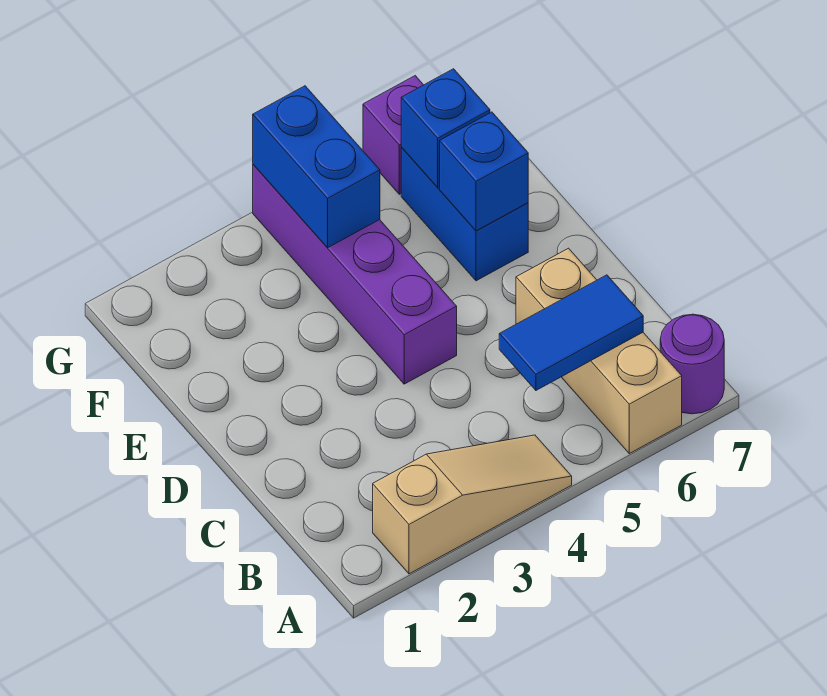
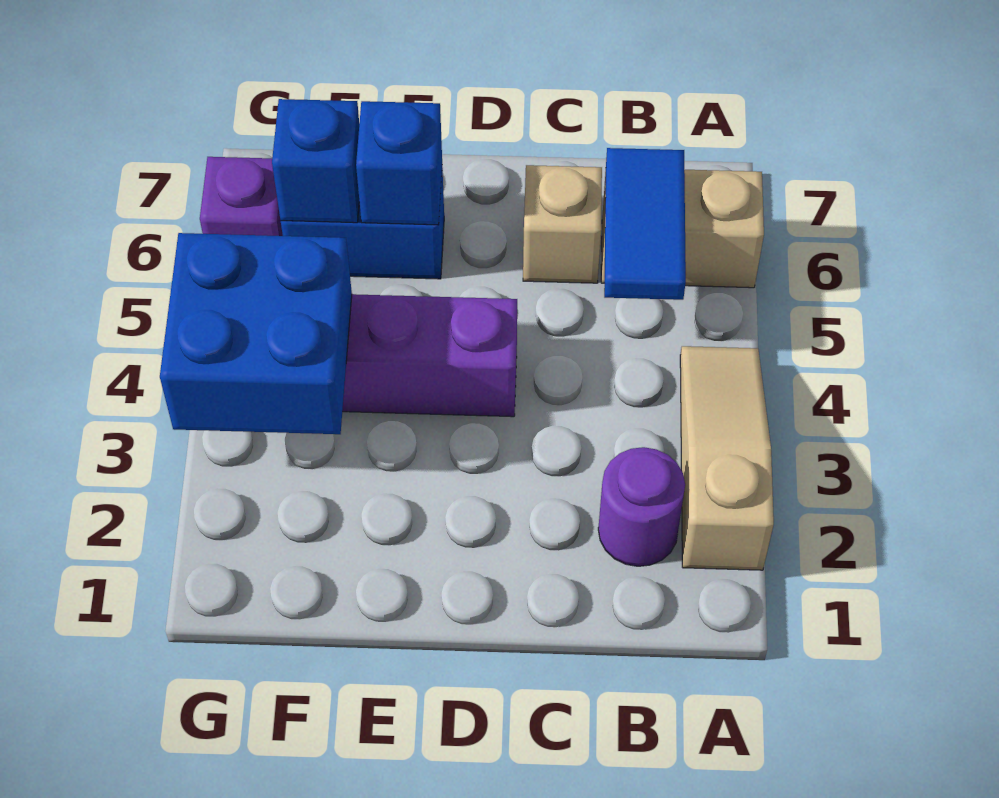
purple 1x1 round brick [660,314,724,414] -> purple 1x1 round brick moved to [598,447,685,566]
blue 1x2 brick [253,86,380,248] -> blue 2x2 brick [160,233,352,434]

